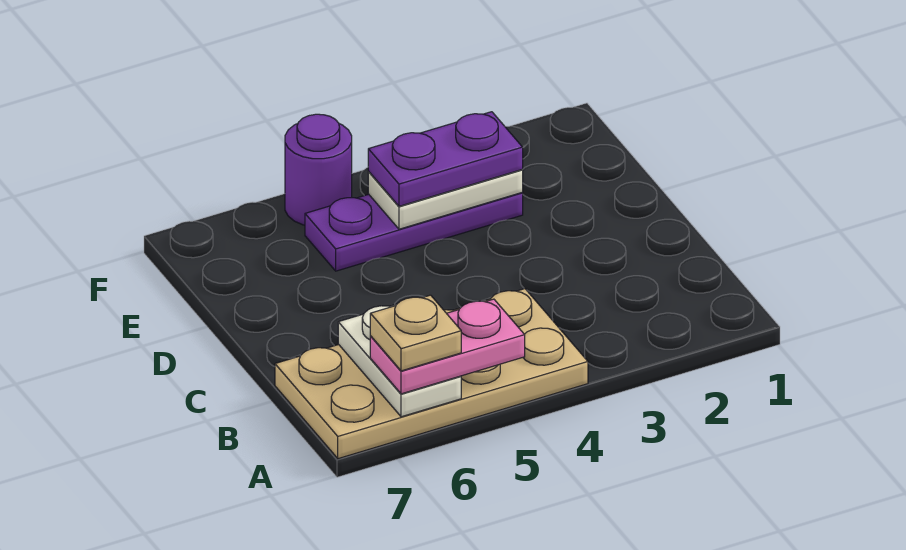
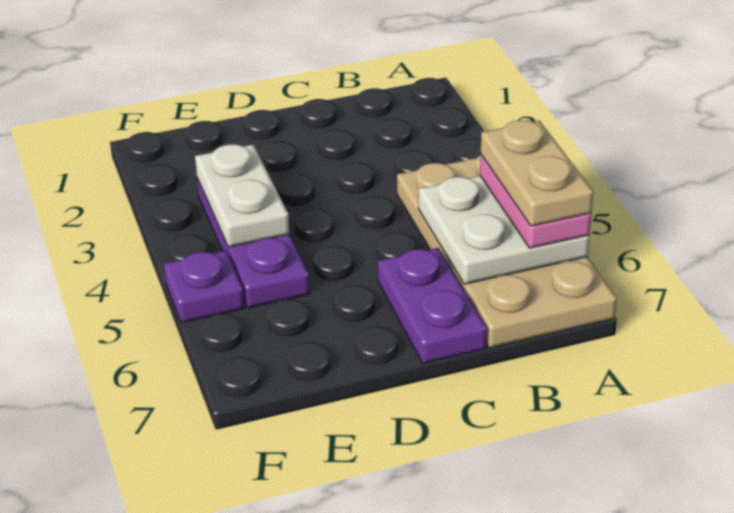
white 1x2 plate [338,304,461,417] -> white 2x2 plate [418,176,590,284]
tan 1x1 plate [370,295,461,371] -> tan 1x2 plate [481,120,593,226]
purple 1x2 plate [368,112,523,206] -> purple 1x2 plate moved to [378,248,487,363]
purple 1x1 round brick [285,114,352,225] -> purple 1x1 plate [164,250,244,323]

